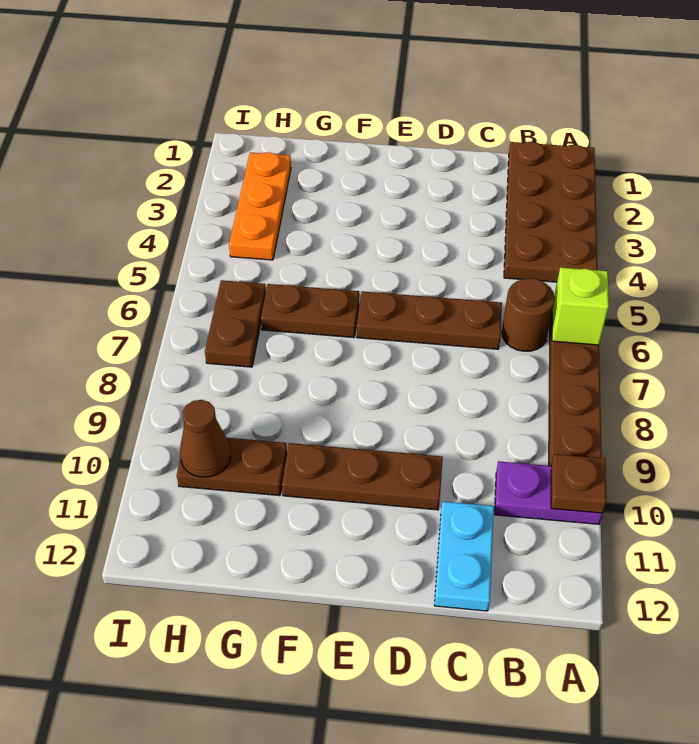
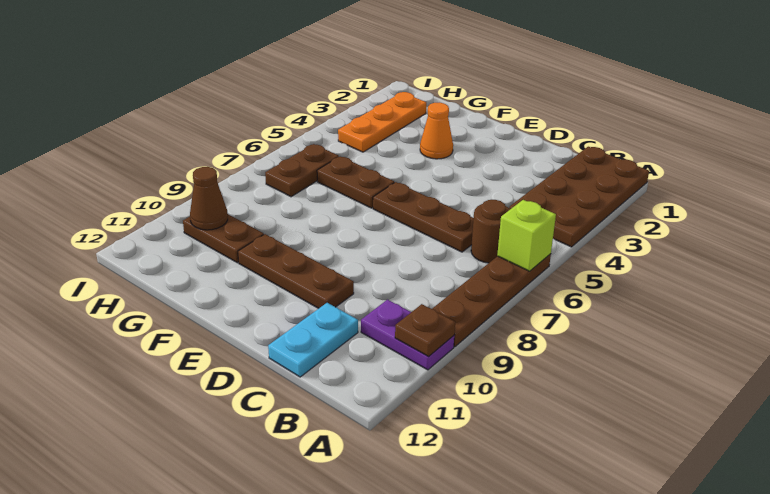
none -> orange 1x1 cone [420,102,453,159]

